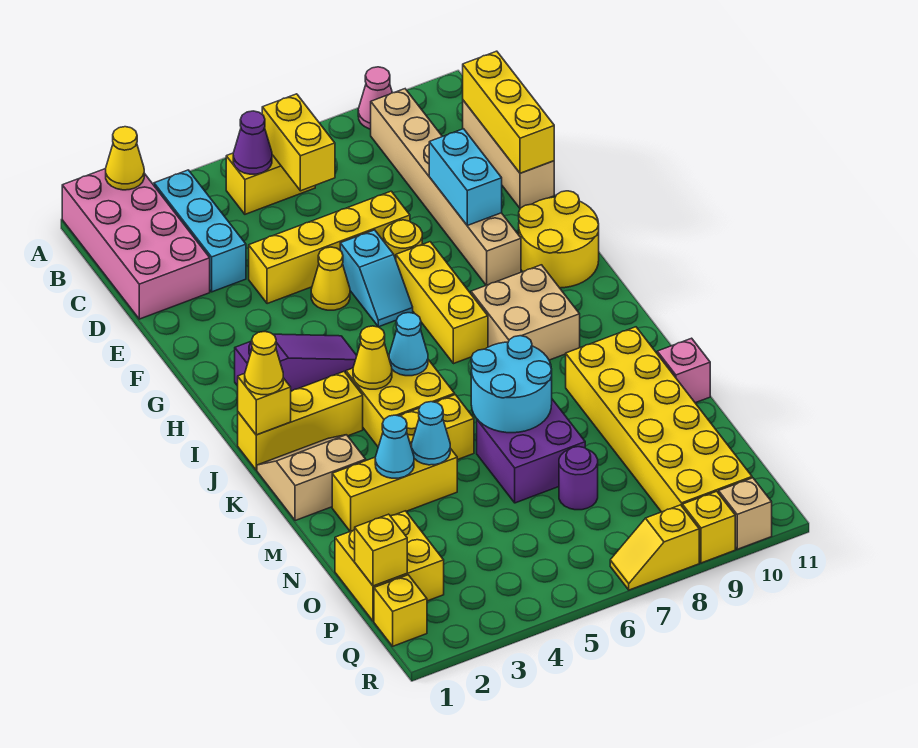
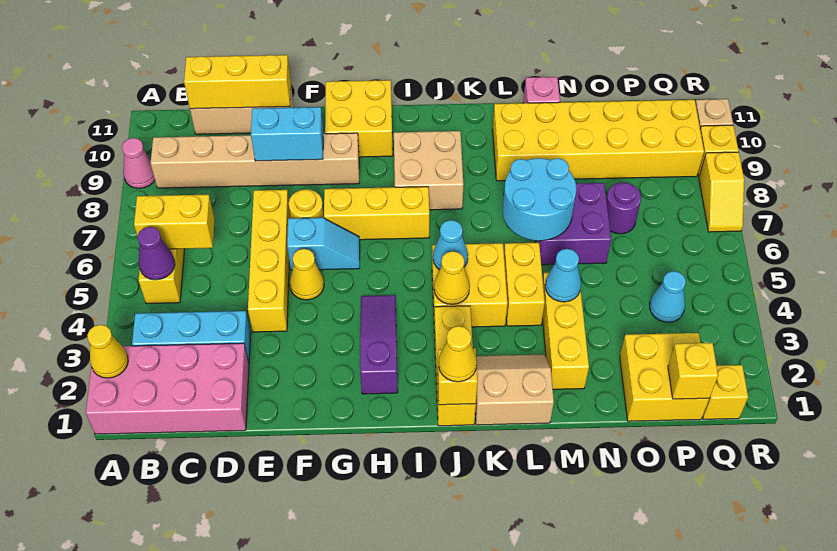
yellow 2x2 round brick [519,191,599,288] -> yellow 2x2 brick [325,80,393,157]
tan 2x2 slope [257,435,366,521] -> tan 2x2 slope turned to [475,355,554,425]
cyan 1x1 cone [375,415,414,478] -> cyan 1x1 cone moved to [650,271,686,322]

